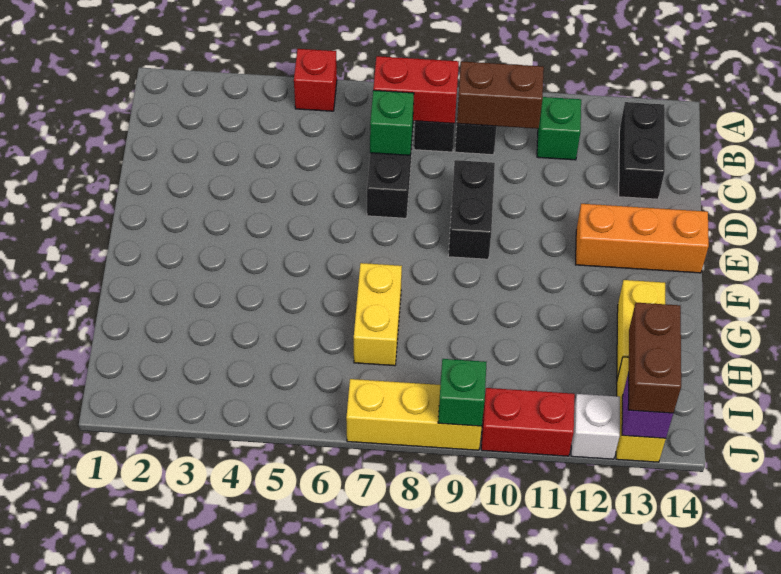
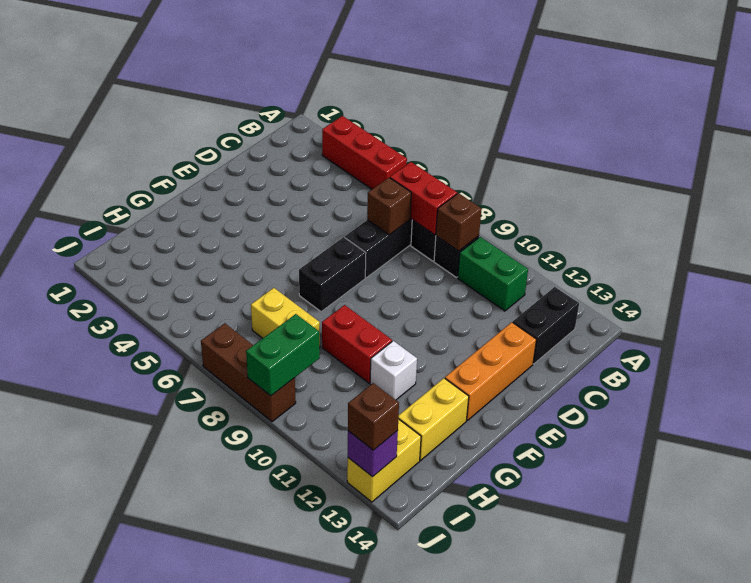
red 1x1 brick [294,49,337,111] -> red 1x3 brick [322,116,407,189]
brown 1x2 brick [457,61,544,129] -> brown 1x1 brick [436,193,482,251]
green 1x1 brick [537,97,581,160] -> green 1x2 brick [458,237,528,311]
green 1x1 brick [370,90,414,155] -> brown 1x1 brick [367,178,411,235]
black 1x2 brick [448,160,495,259] -> black 1x2 brick moved to [299,237,366,312]
orange 1x3 brick [575,204,709,273] -> orange 1x3 brick turned to [445,322,536,420]
yellow 1x2 brick [354,263,402,366] -> yellow 1x2 brick turned to [251,288,320,348]
brown 1x2 brick [628,303,681,413] -> brown 1x1 brick [348,383,399,450]
yellow 1x3 brick [346,379,482,450] -> brown 1x3 brick [201,323,296,422]
green 1x1 brick [438,359,487,426] -> green 1x2 brick [246,314,320,396]
red 1x2 brick [481,388,575,456] -> red 1x2 brick moved to [322,305,392,383]
white 1x1 brick [571,394,620,459] -> white 1x1 brick moved to [370,341,417,400]

